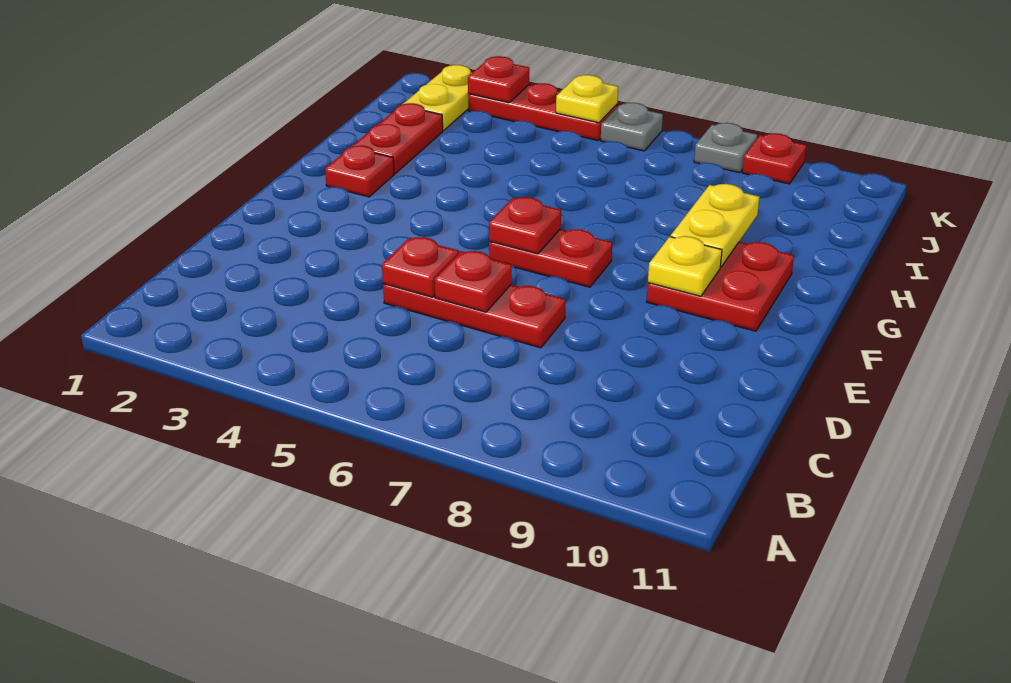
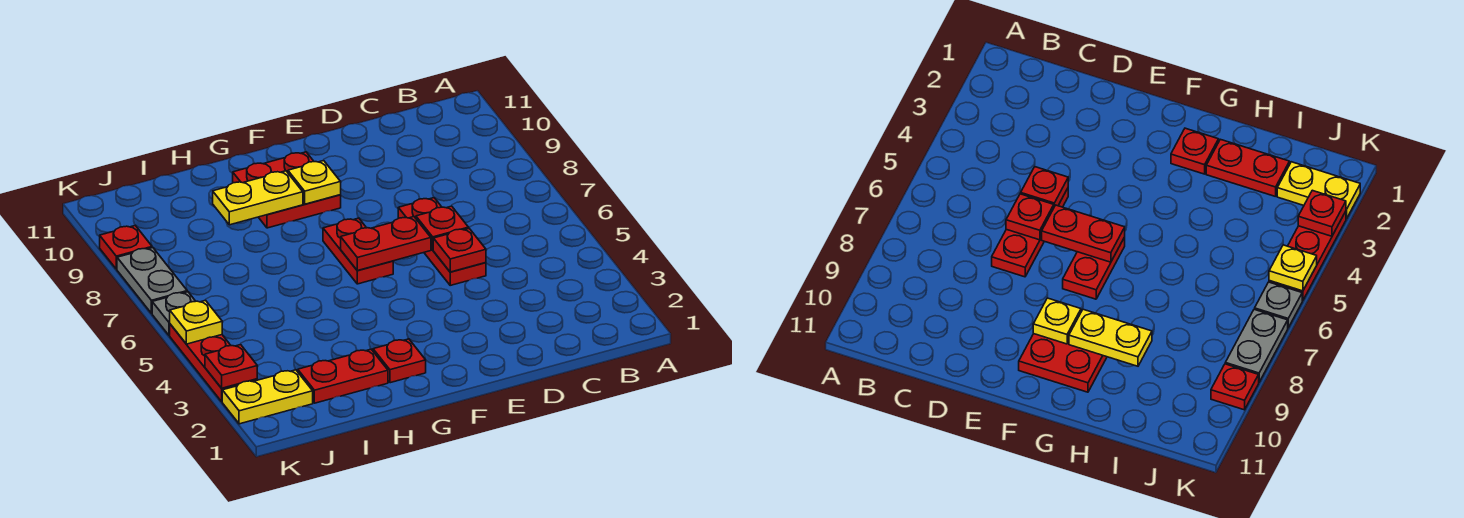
red 1x1 plate [489,197,561,254] -> red 1x2 plate [341,217,431,271]
grey 1x1 plate [694,123,757,173] -> grey 1x2 plate [117,248,187,313]

